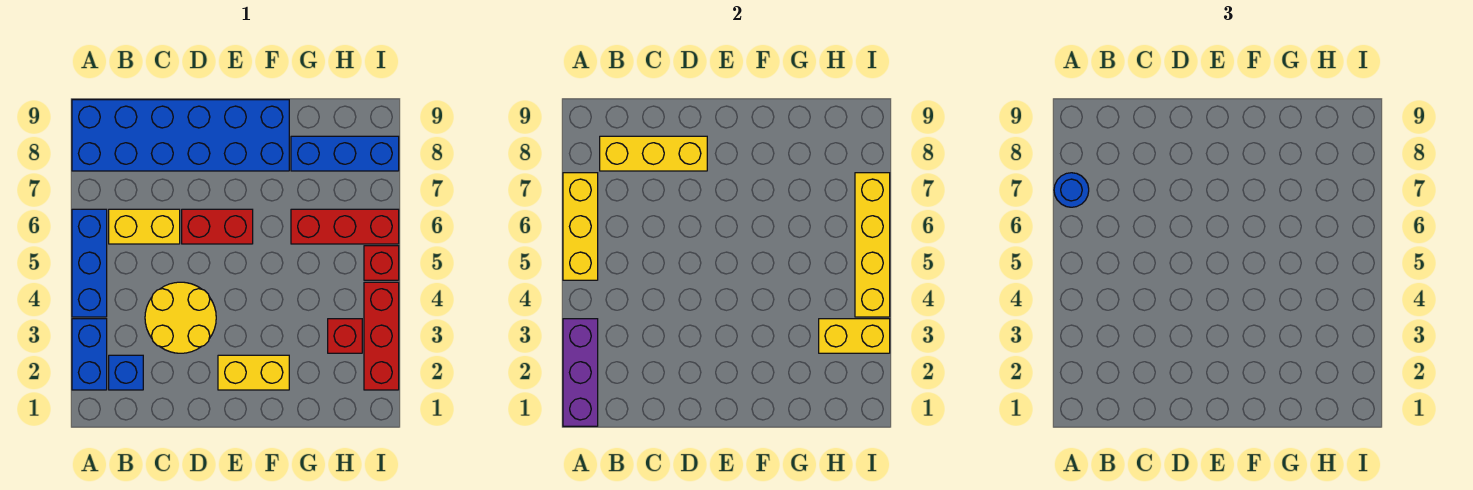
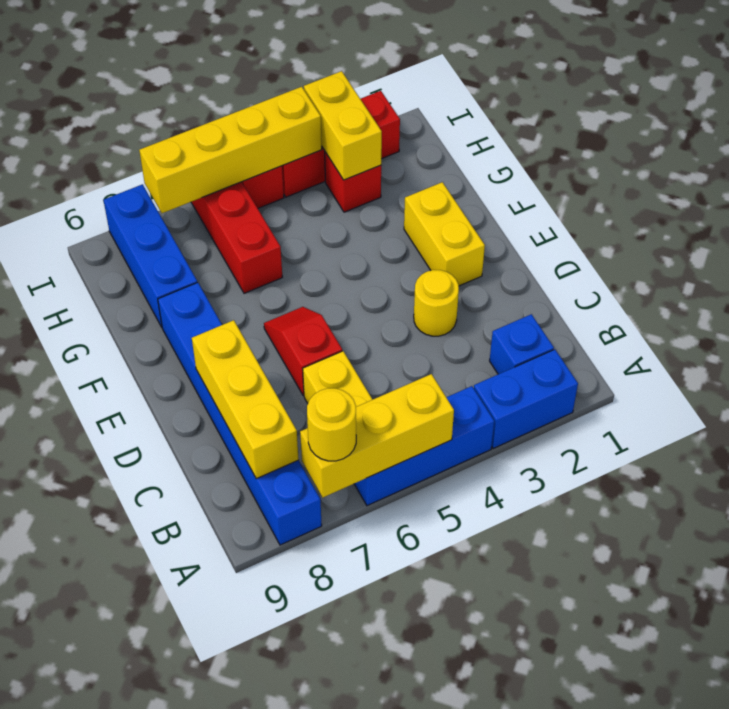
purple 1x3 brick [563,319,598,426] -> none
blue 1x1 round brick [1054,173,1089,207] -> yellow 1x1 round brick [307,388,356,461]
blue 2x6 brick [72,100,289,171] -> blue 1x6 brick [158,282,322,545]
yellow 2x2 round brick [145,282,216,353] -> yellow 1x1 round brick [414,270,459,336]
red 1x2 brick [182,209,253,244] -> red 1x2 slope [264,307,342,396]

